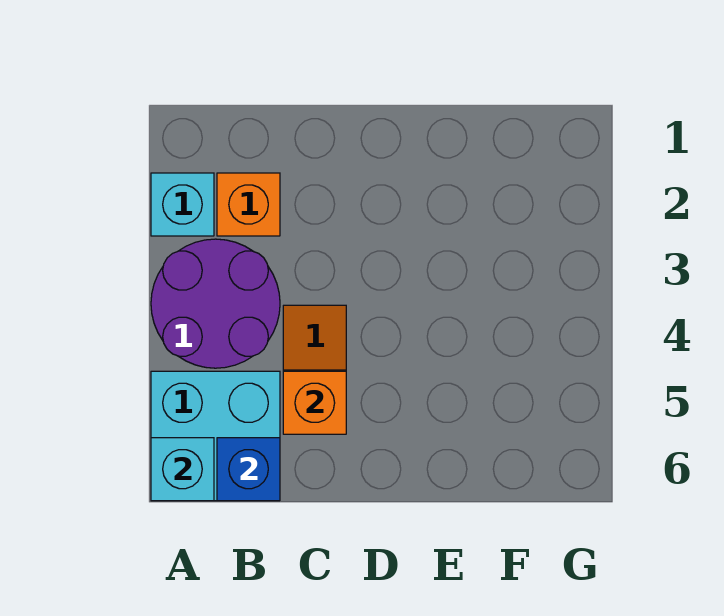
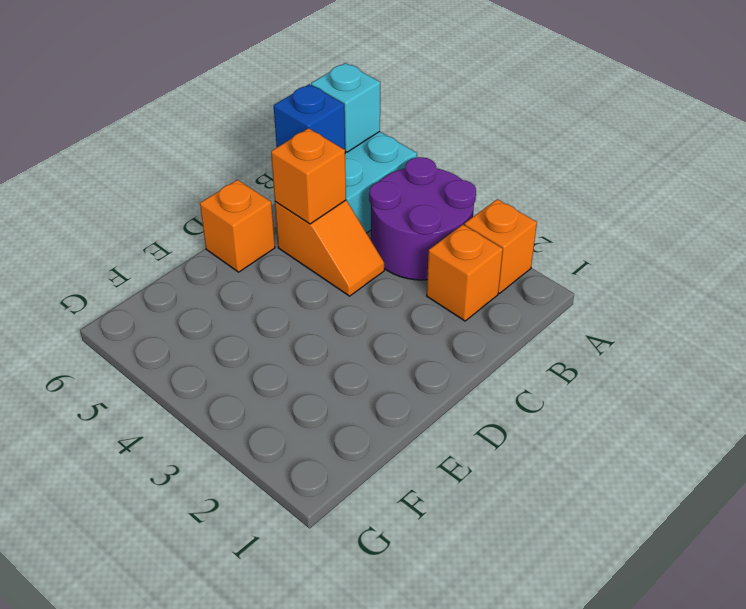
cyan 1x1 brick [151,173,214,236] -> orange 1x1 brick [464,199,537,293]
none -> orange 1x1 brick [200,180,275,272]

